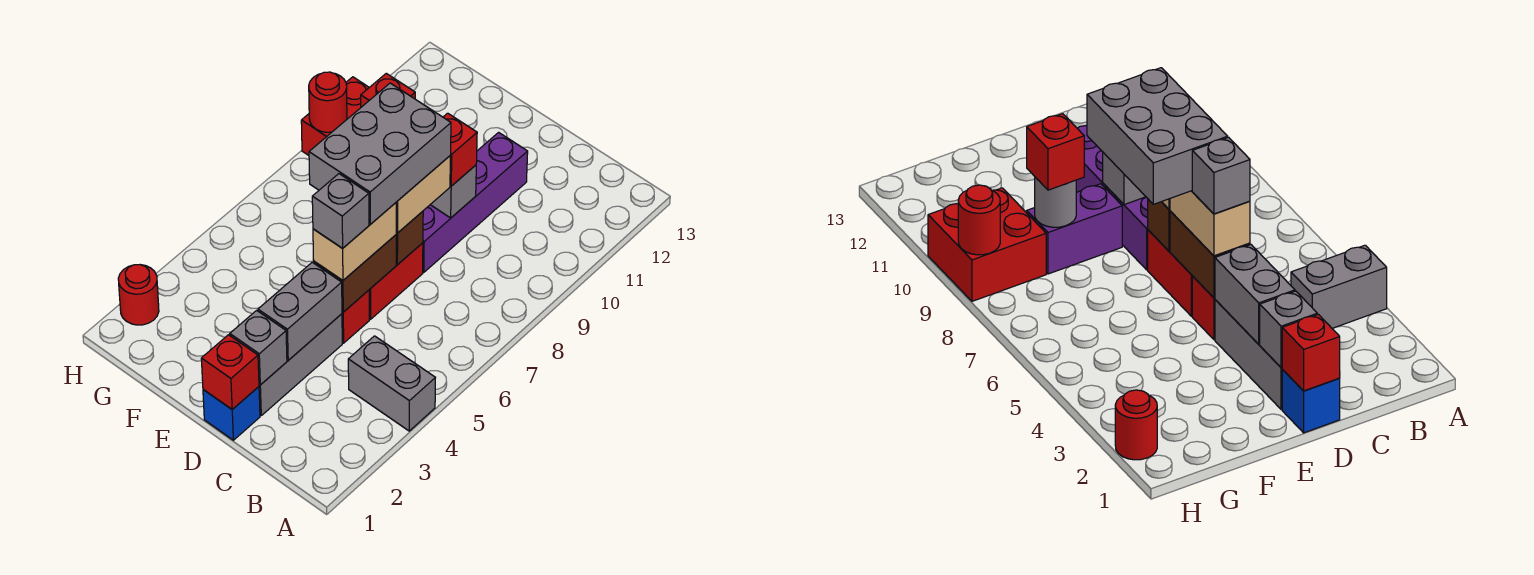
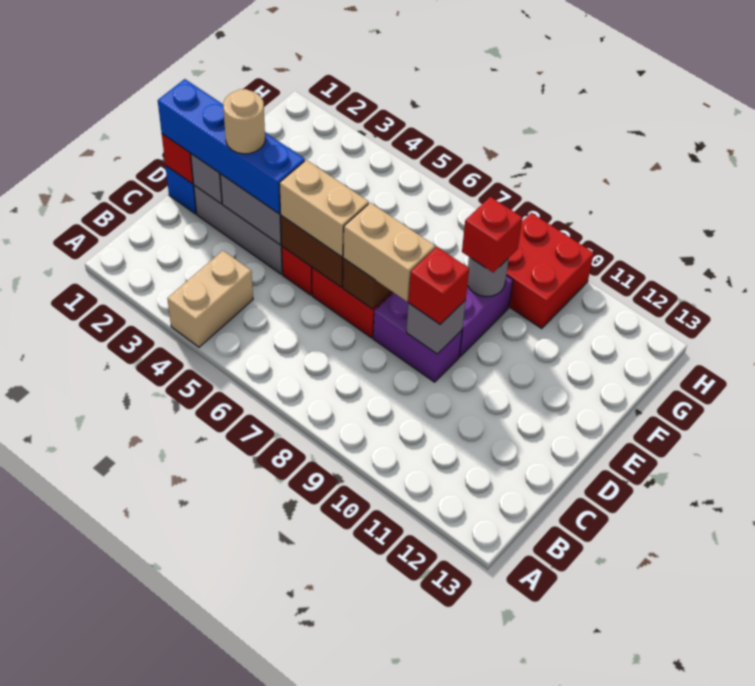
grey 1x2 brick [348,336,435,431] -> tan 1x2 brick [167,251,253,347]
none -> blue 1x4 brick [158,79,305,214]
none -> tan 1x1 round brick [223,89,265,154]
grey 1x1 brick [312,174,369,248] -> none
grey 2x3 brick [309,83,451,224] -> none
purple 1x4 brick [423,132,528,272] -> purple 1x2 brick [373,293,462,382]
red 1x1 round brick [118,265,159,325] -> none
red 1x1 round brick [309,72,347,132] -> none

